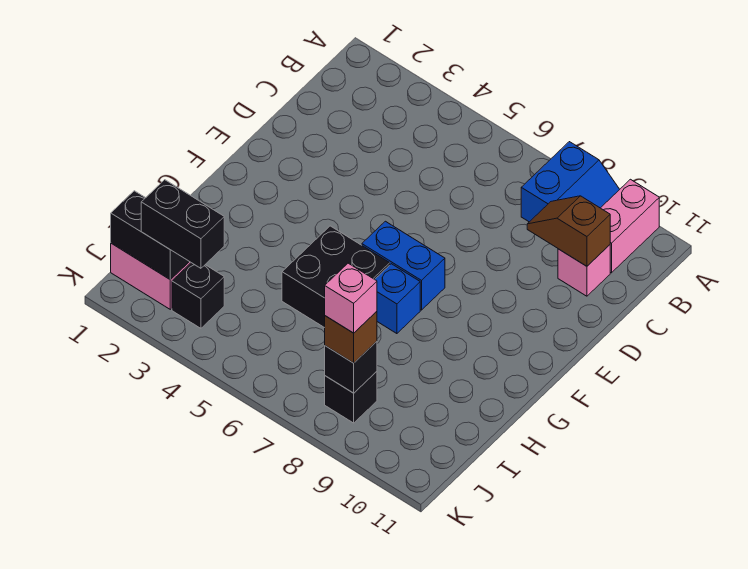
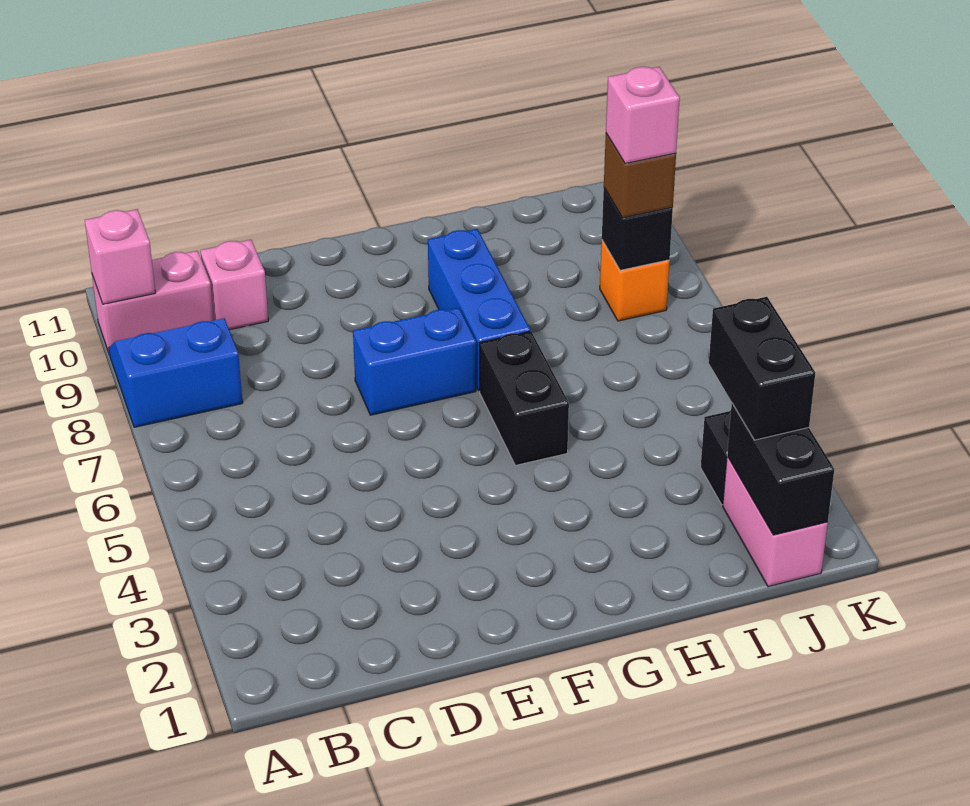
none -> pink 1x1 brick [85,209,155,304]
brown 1x2 slope [527,196,610,266] -> none
blue 1x2 brick [362,221,445,310] -> blue 1x2 brick turned to [353,308,476,415]
black 2x2 brick [282,226,390,328] -> black 1x2 brick [479,331,569,465]
blue 1x1 brick [375,264,420,334] -> blue 1x3 brick [428,229,530,391]
black 1x1 brick [325,372,377,423] -> orange 1x1 brick [600,240,670,321]

